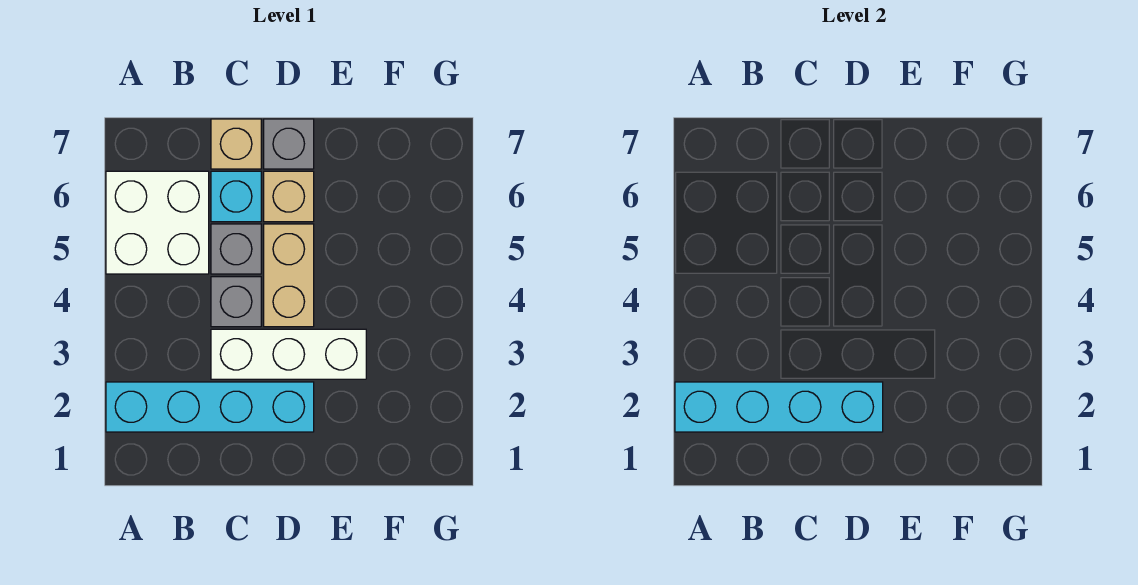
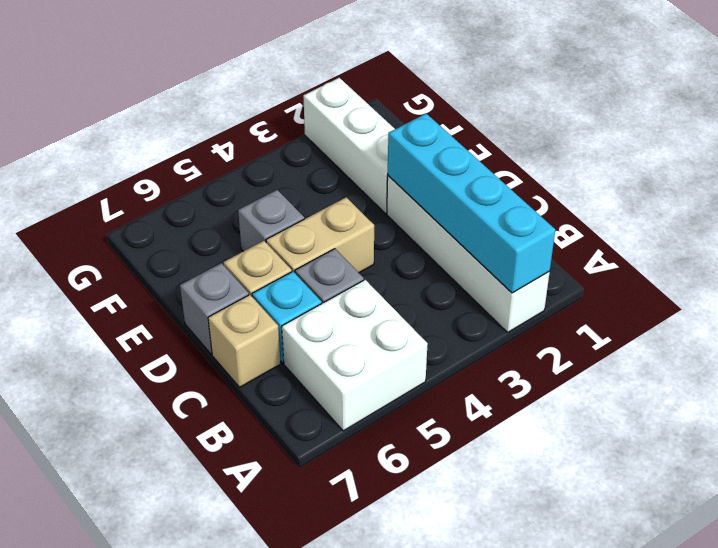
cyan 1x4 brick [106,382,314,432] -> white 1x4 brick [387,176,550,332]
white 1x3 brick [211,329,366,379] -> white 1x3 brick moved to [303,78,395,214]
grey 1x1 brick [211,277,261,327] -> grey 1x1 brick moved to [238,190,304,251]

